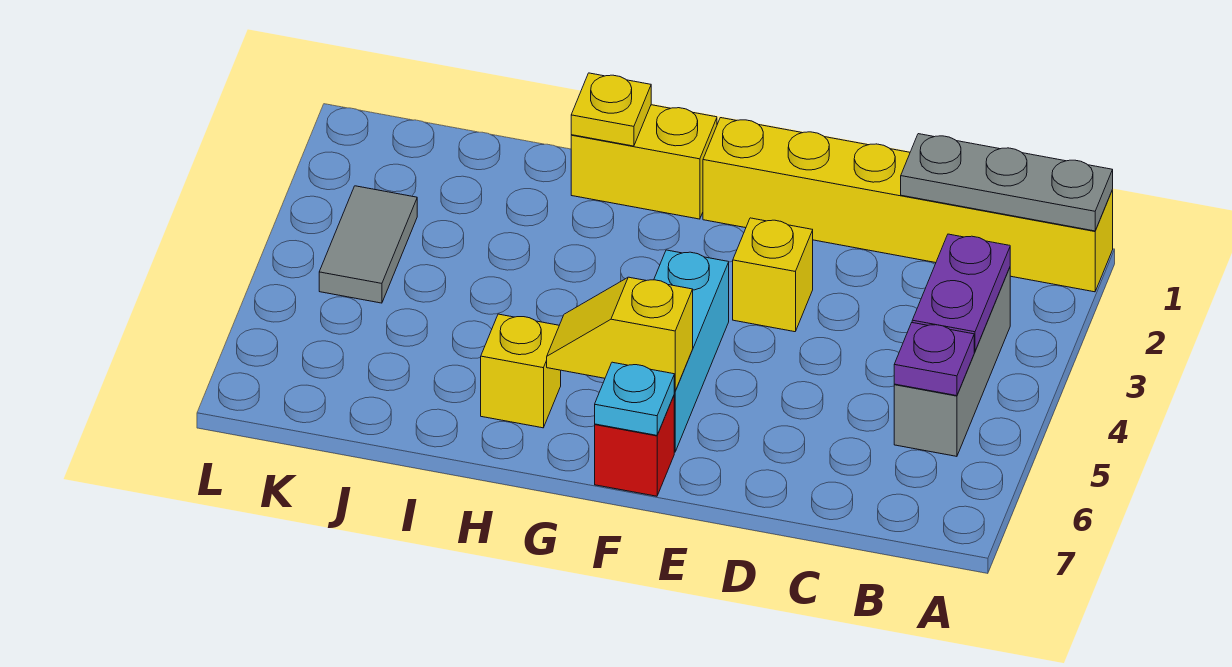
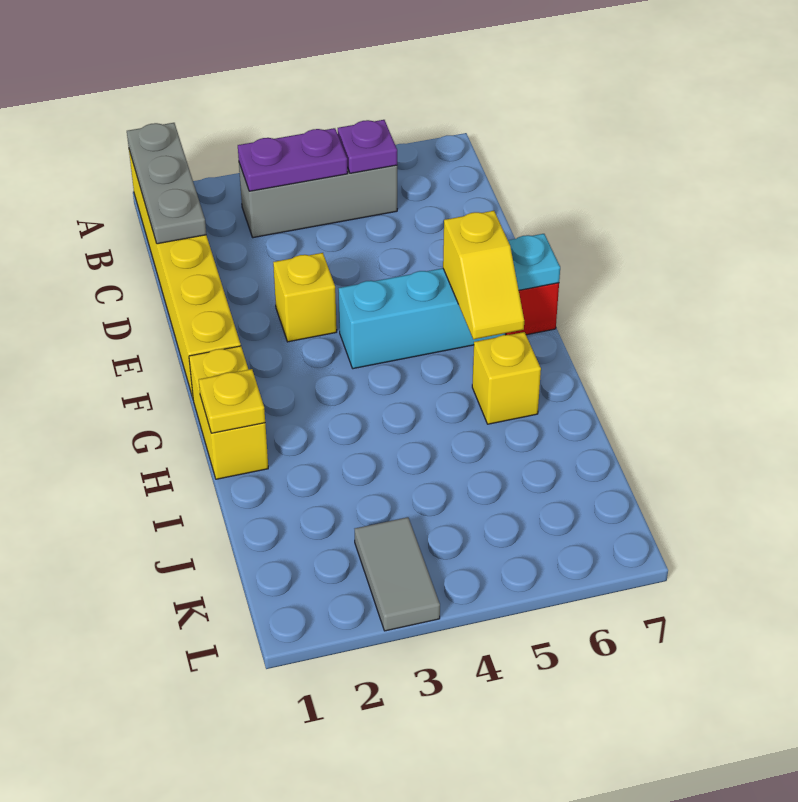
grey 1x2 tile [319,186,417,303] -> grey 1x2 tile turned to [355,517,440,631]

